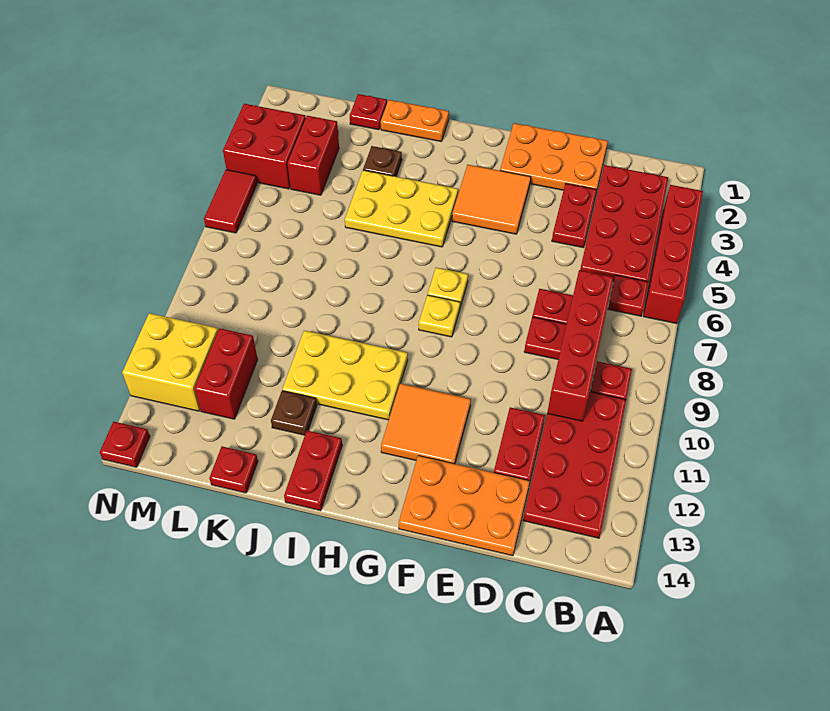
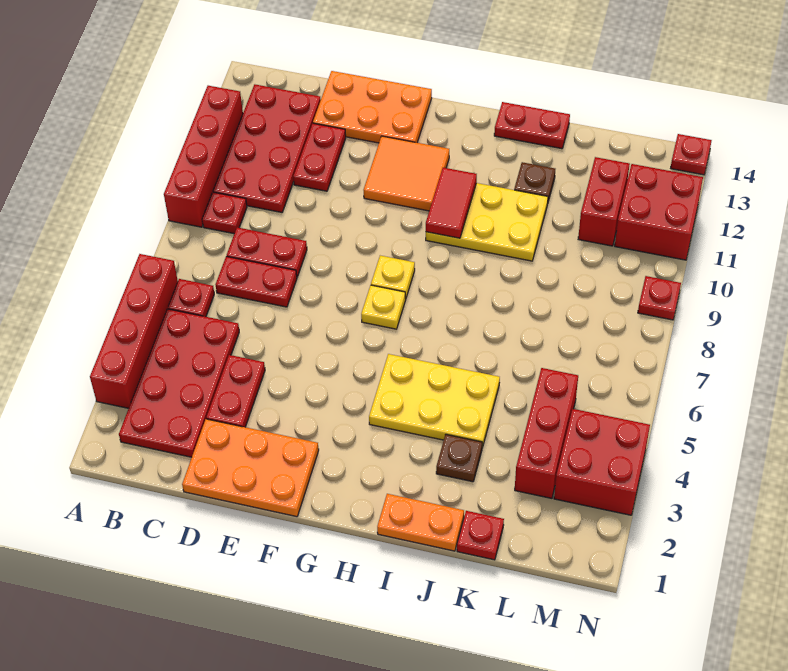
red 1x4 brick [547,270,613,421] -> red 1x4 brick moved to [164,86,243,227]
orange 2x2 tile [452,165,531,234] -> none
red 1x2 plate [284,431,342,511] -> red 1x2 plate turned to [494,102,570,149]
red 1x1 plate [209,446,258,493] -> red 1x1 plate moved to [638,276,681,320]
red 1x2 brick [287,116,339,195] -> red 1x3 brick [515,368,578,498]
yellow 2x2 brick [122,313,218,411] -> red 2x2 brick [615,164,703,260]
red 1x2 tile [204,170,257,233] -> red 1x2 tile moved to [426,168,477,238]

